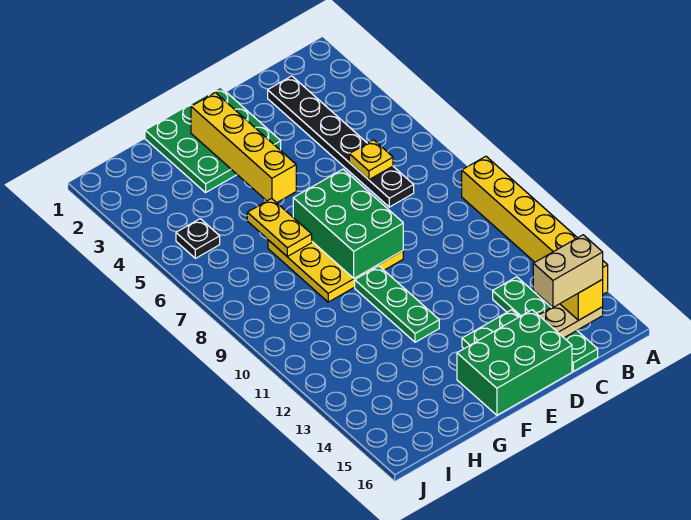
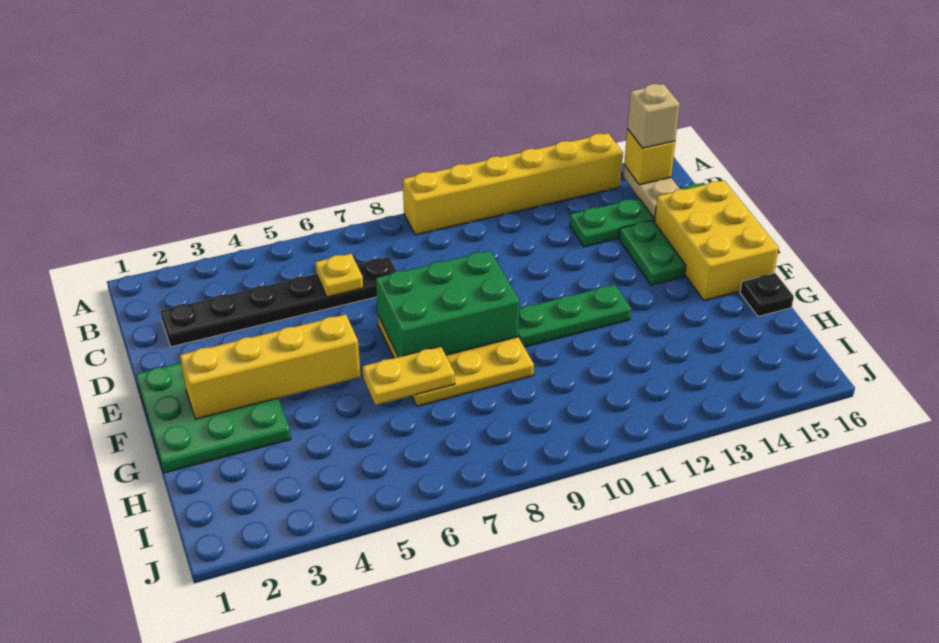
tan 1x2 brick [533,235,603,307] -> tan 1x1 brick [627,84,680,148]
green 2x3 brick [457,310,572,415] -> yellow 2x3 brick [655,180,779,301]
black 1x1 plate [176,219,220,258] -> black 1x1 plate moved to [740,273,794,317]

